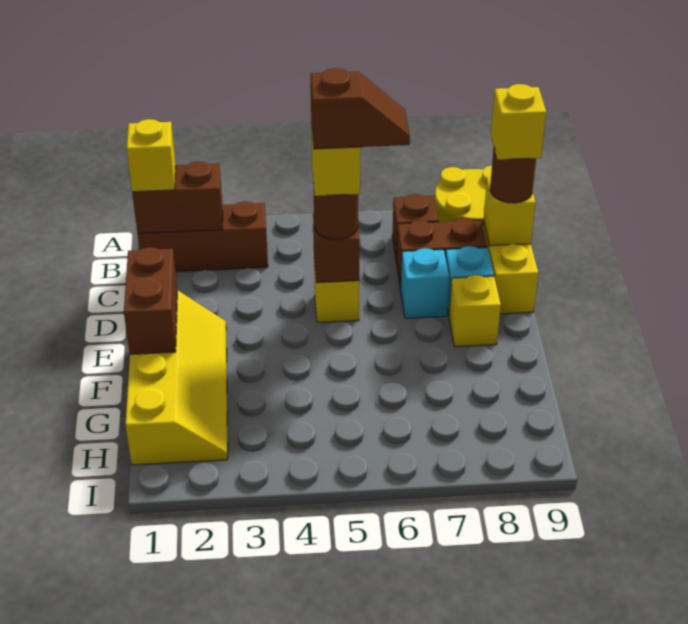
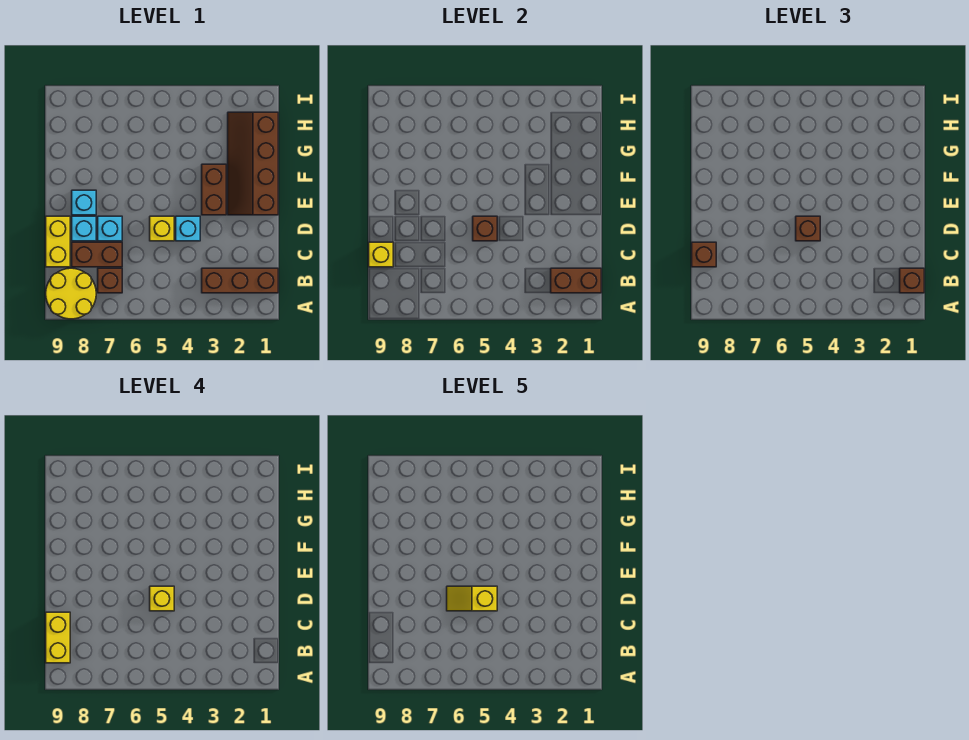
yellow 1x1 brick [127,119,176,192] -> brown 1x1 brick [900,268,924,293]
brown 1x1 round brick [490,149,536,203] -> brown 1x1 brick [692,242,716,267]
yellow 1x1 brick [491,84,546,160] -> yellow 1x2 brick [46,612,70,663]
none -> cyan 1x1 brick [176,216,200,241]
brown 1x1 round brick [313,183,358,239] -> brown 1x1 brick [796,216,820,241]
brown 1x2 slope [310,68,410,149] -> yellow 1x2 slope [447,586,497,611]
yellow 2x4 slope [125,291,228,465] -> brown 2x4 slope [228,112,278,215]
brown 1x2 brick [124,247,177,354] -> brown 1x2 brick moved to [202,164,226,215]
yellow 1x1 brick [449,275,501,347] -> cyan 1x1 brick [72,190,96,215]

